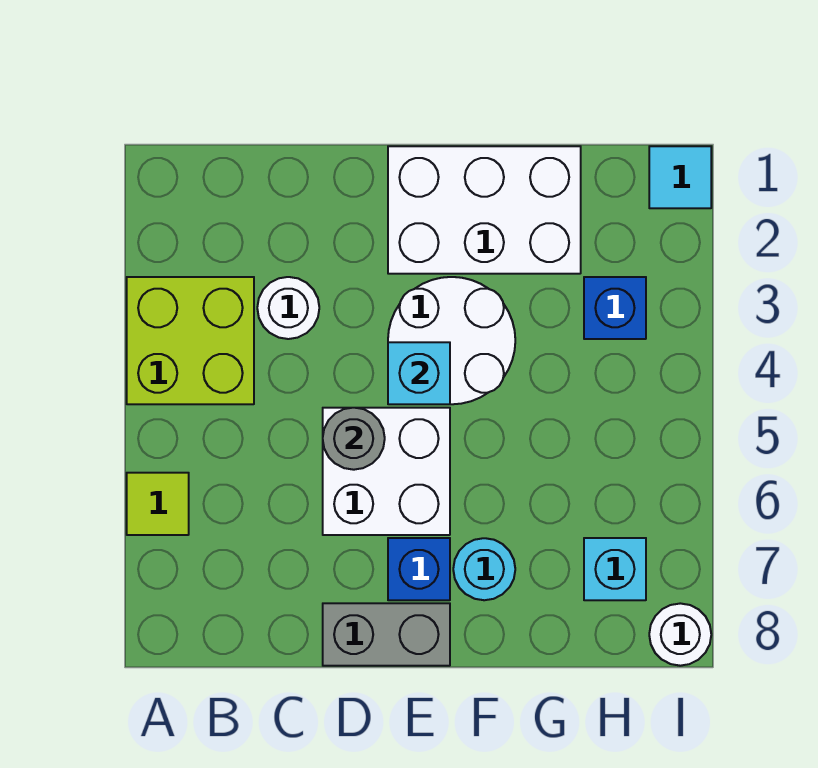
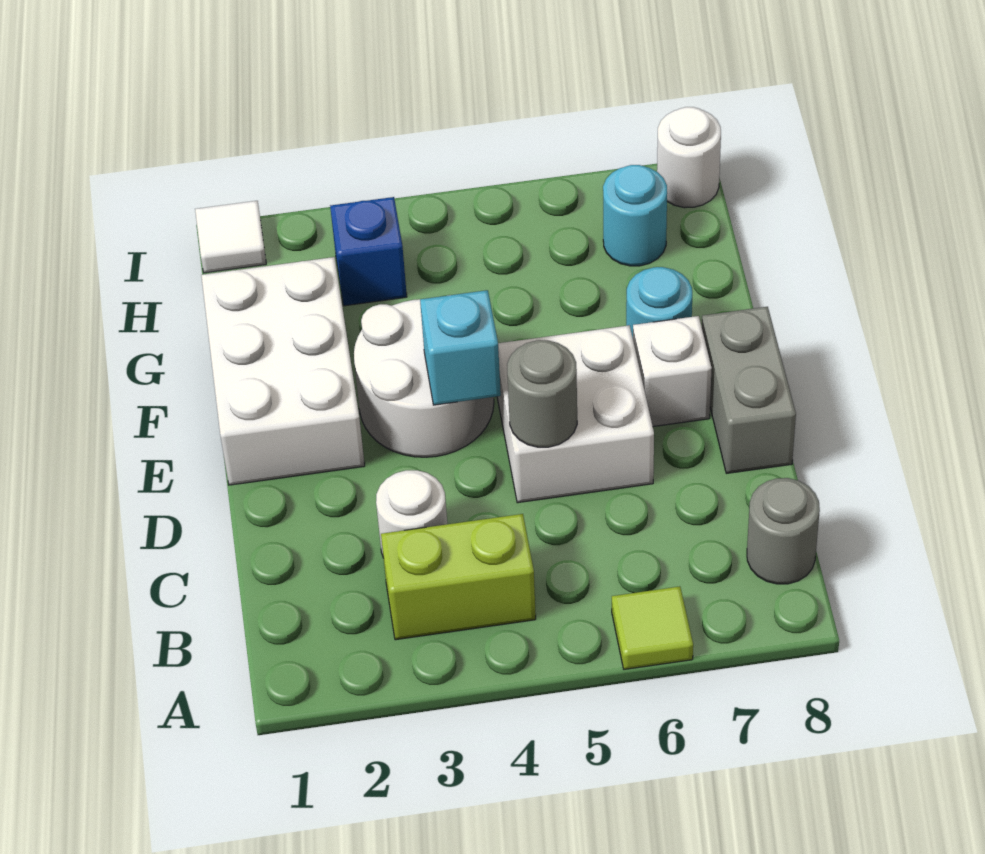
lime 2x2 brick [127,277,254,404] -> lime 1x2 brick [381,514,536,640]
none -> grey 1x1 round brick [747,478,820,584]
blue 1x1 brick [388,538,450,600] -> white 1x1 brick [633,316,712,427]
cyan 1x1 brick [584,538,646,600] -> cyan 1x1 round brick [603,165,667,266]
cyan 1x1 tile [649,146,711,208] -> white 1x1 tile [195,201,266,273]

